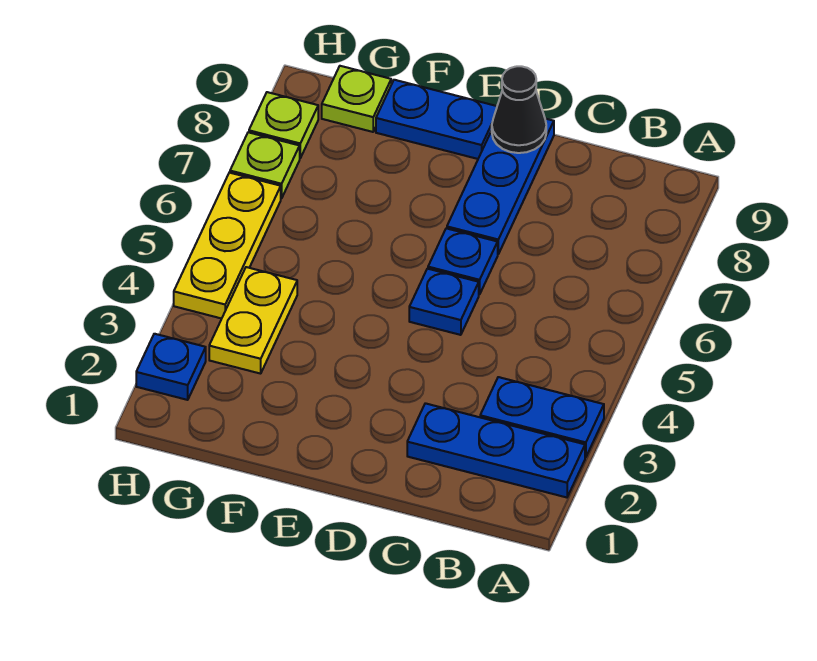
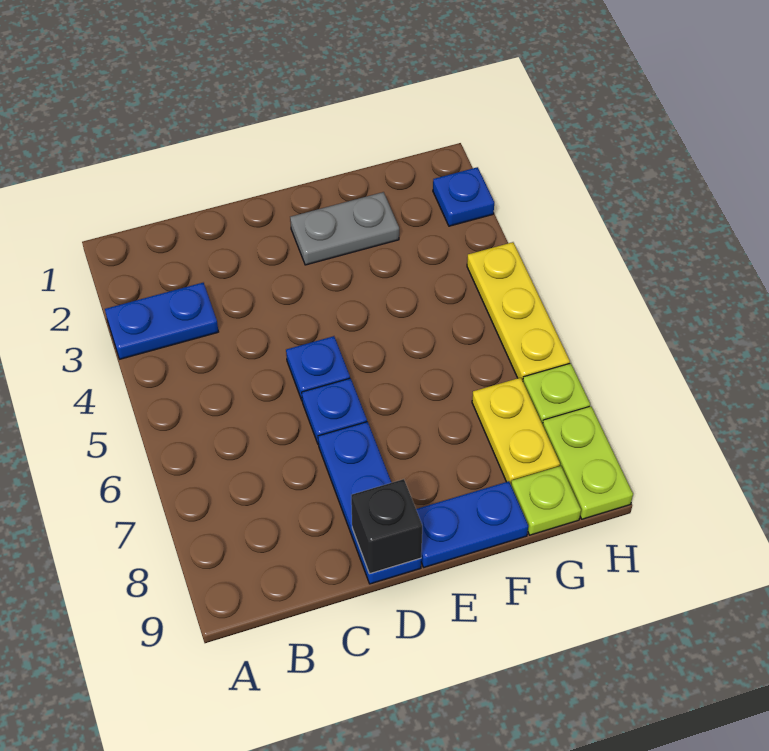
blue 1x3 plate [407,403,585,497] -> none
black 1x1 cone [492,66,546,153] -> black 1x1 brick [351,479,422,574]
none -> grey 1x2 plate [290,192,399,265]
yellow 1x2 plate [209,267,297,374] -> yellow 1x2 plate moved to [472,378,560,484]
lime 1x1 plate [249,92,318,158] -> lime 1x2 plate [543,406,633,519]

